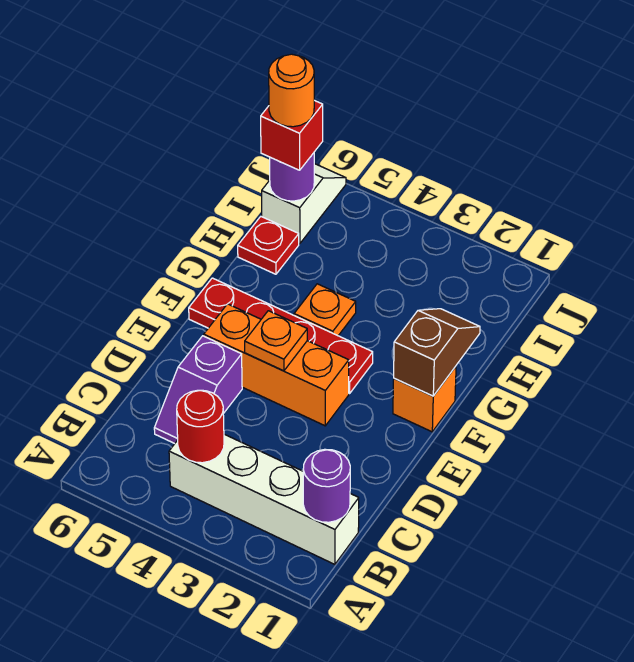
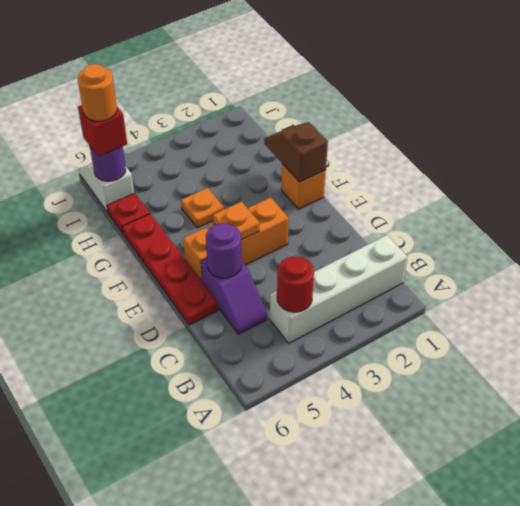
purple 1x1 round brick [303,449,350,522] -> purple 1x1 round brick moved to [206,223,242,278]
red 1x4 plate [189,278,373,394] -> red 1x4 plate turned to [122,214,218,325]

